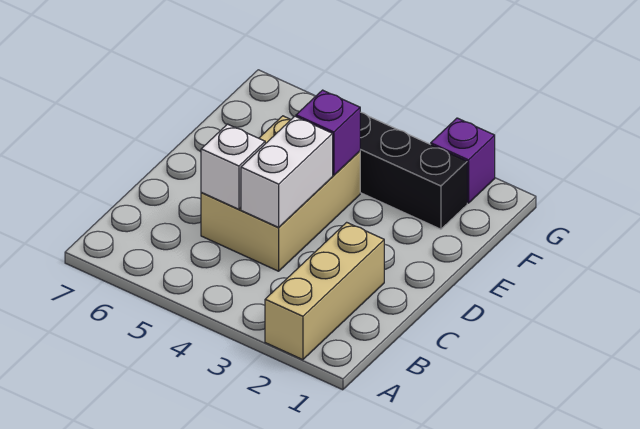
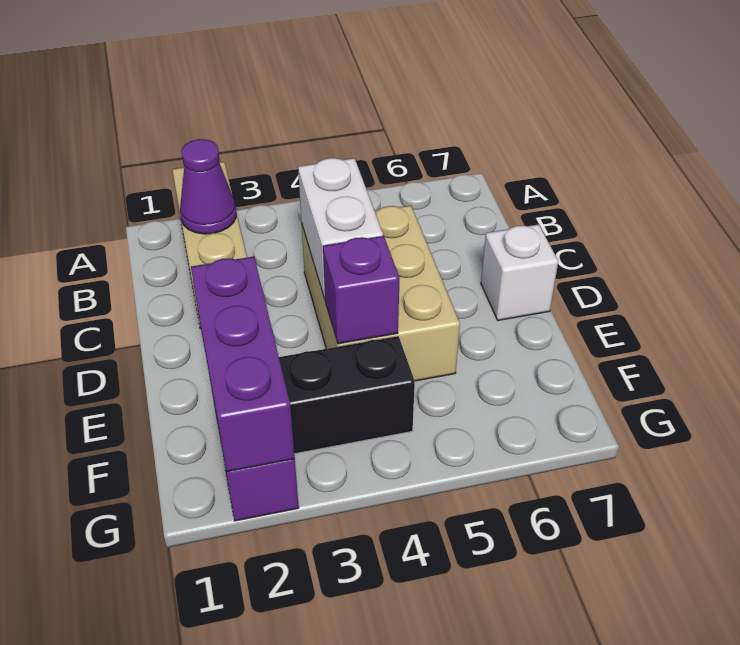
none -> purple 1x1 cone [180,139,236,234]
white 1x1 brick [201,124,265,209] -> white 1x1 brick moved to [481,224,558,320]
none -> purple 1x3 brick [191,257,295,472]

